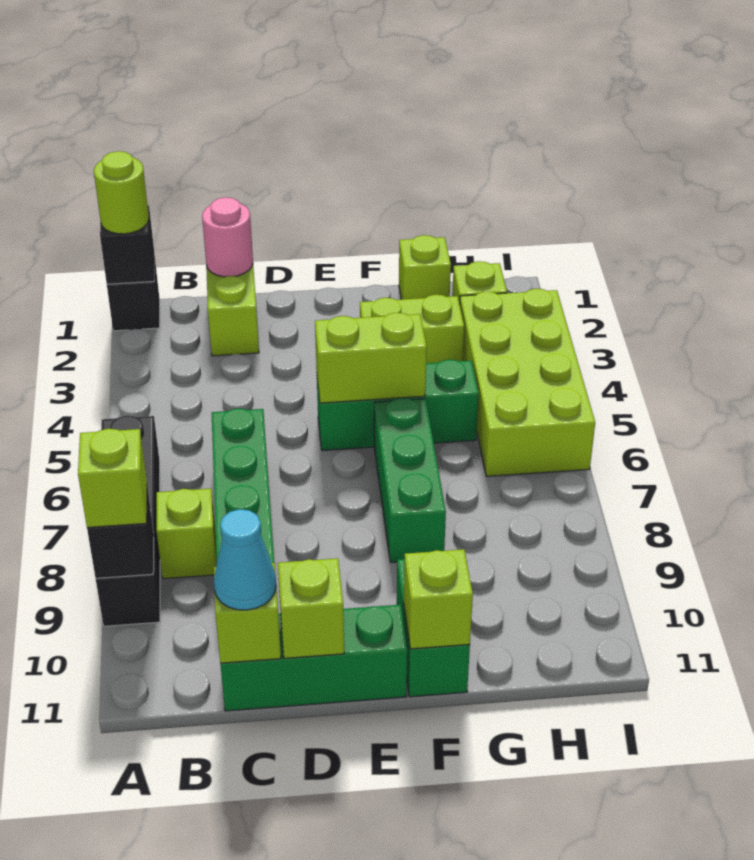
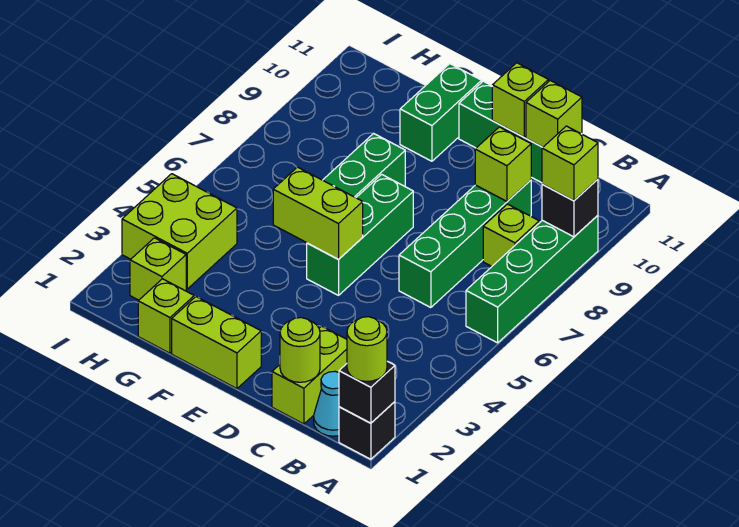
black 1x4 brick [96,415,160,626] -> green 1x4 brick [466,215,598,343]
pink 1x1 round brick [202,197,253,277] -> lime 1x1 round brick [280,318,320,382]
cyan 1x1 cone [214,509,276,610] -> cyan 1x1 cone moved to [314,371,339,436]
green 1x3 brick [317,360,479,451] -> green 1x3 brick turned to [307,174,413,295]
lime 1x2 brick [360,295,464,363] -> lime 1x2 brick moved to [172,297,261,389]
lime 1x1 brick [404,549,473,649] -> lime 1x1 brick moved to [475,127,531,201]
lime 2x4 brick [460,289,595,476] -> lime 2x2 brick [122,174,237,289]

